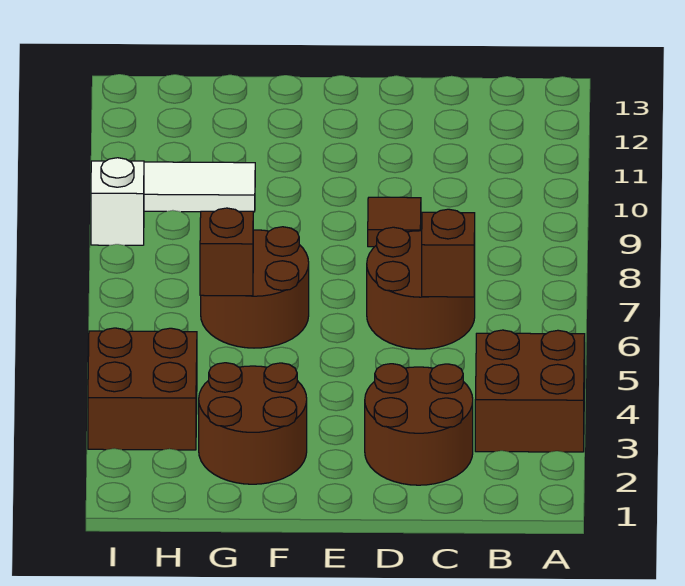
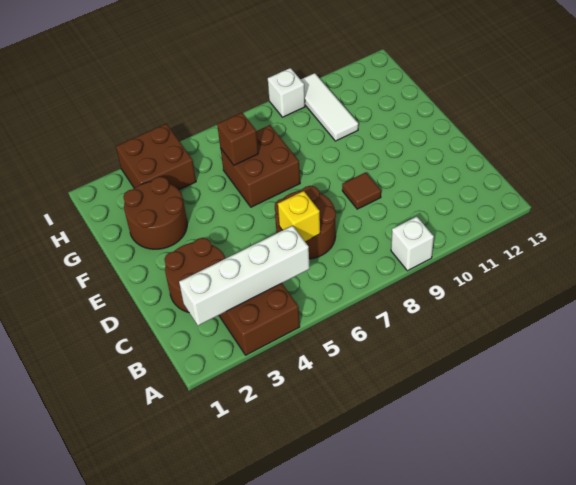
none -> white 1x1 brick [391,216,434,271]
none -> white 1x4 brick [179,226,310,326]
brown 1x1 brick [422,209,475,297] -> yellow 1x1 brick [278,191,320,241]
brown 2x2 round brick [201,227,309,348] -> brown 2x2 brick [220,125,300,207]

